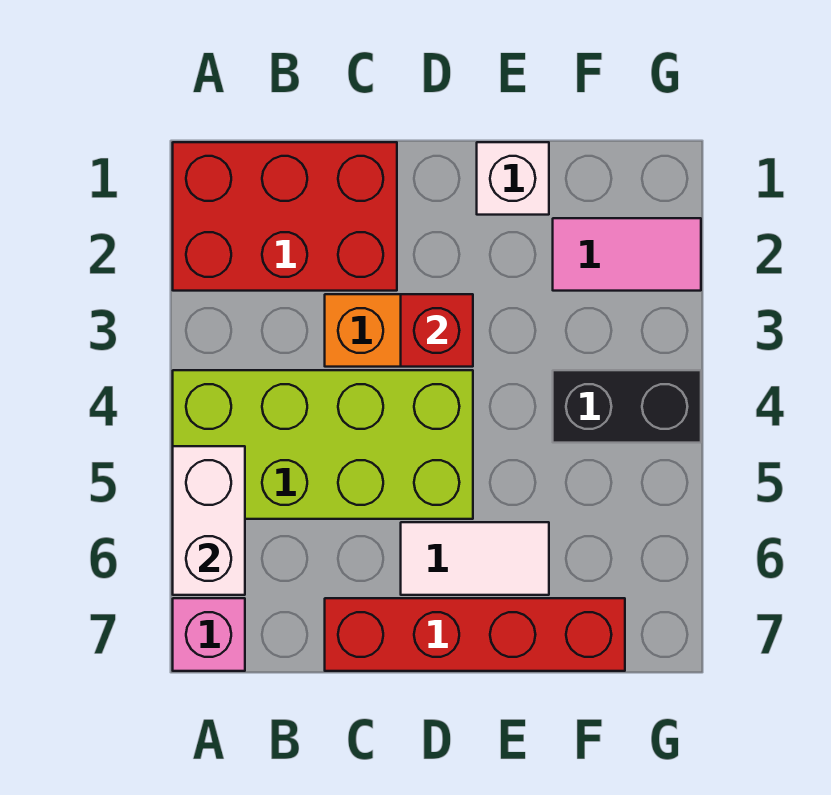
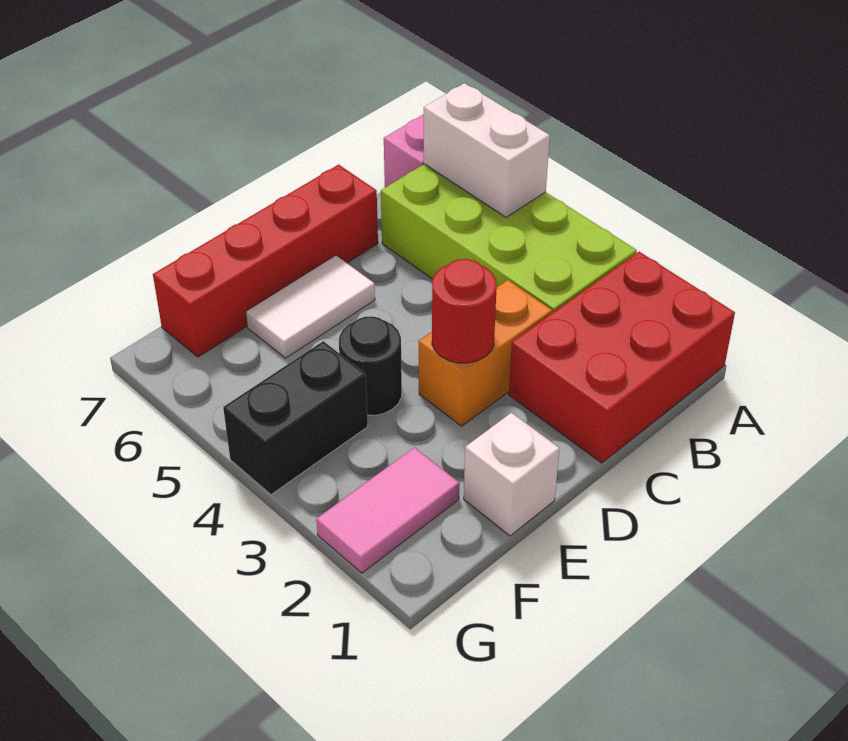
lime 2x4 brick [173,370,473,519] -> lime 2x4 brick turned to [381,164,637,313]
red 1x1 brick [401,294,473,367] -> red 1x1 round brick [432,259,497,363]
none -> black 1x1 round brick [339,316,402,416]

